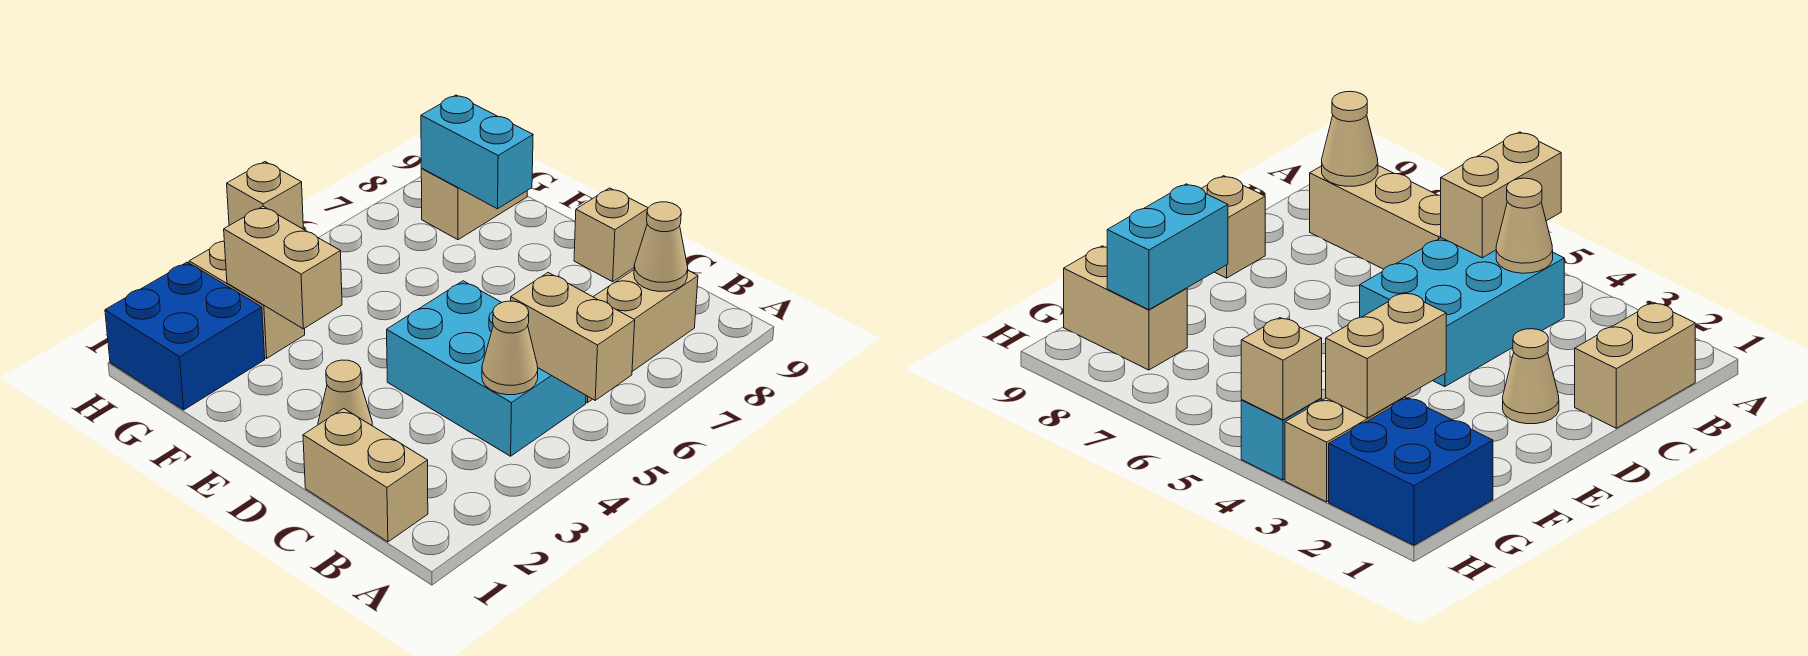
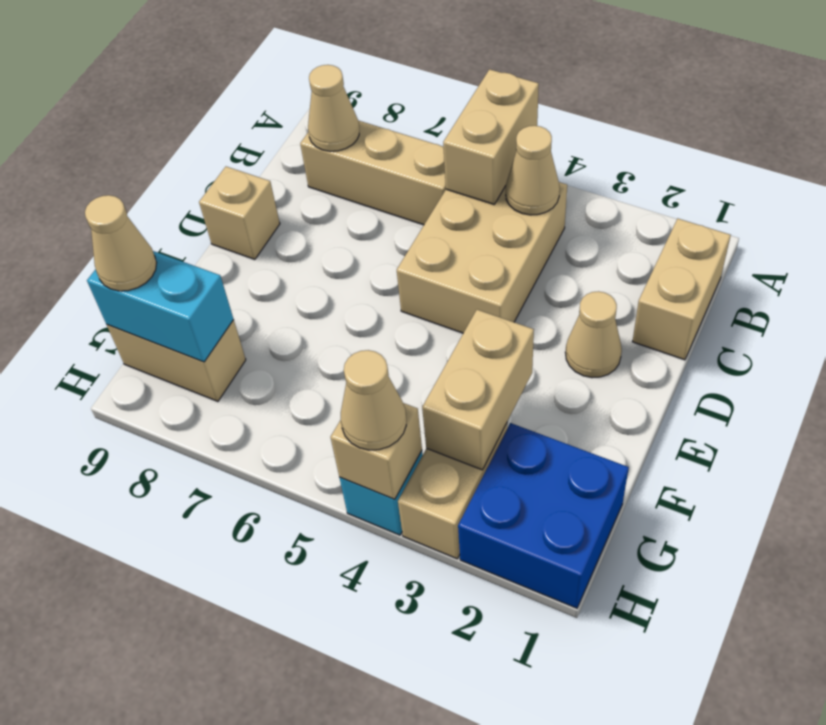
cyan 2x3 brick [387,281,586,456] -> tan 2x3 brick [397,182,567,333]
cyan 1x2 brick [421,95,533,209] -> cyan 1x2 brick turned to [87,251,234,362]
none -> tan 1x1 cone [85,195,157,291]
none -> tan 1x1 cone [341,350,406,450]

